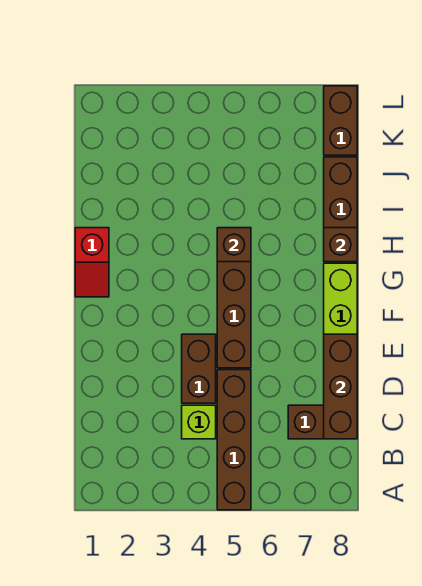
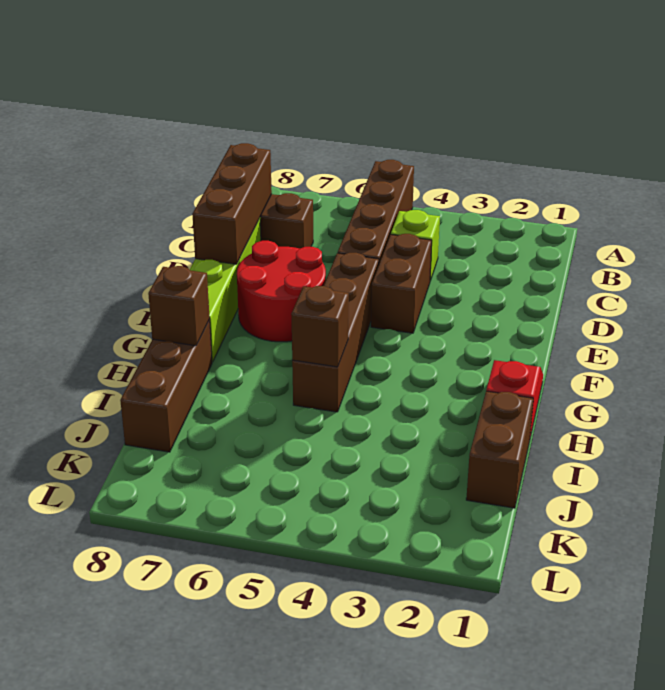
none -> red 2x2 round brick [237,241,326,342]
brown 1x2 brick [324,86,357,155] -> brown 1x2 brick moved to [466,391,533,508]

